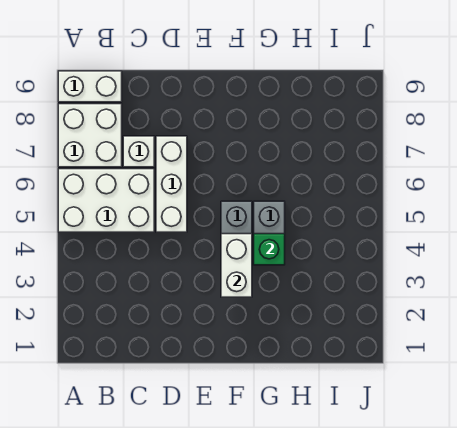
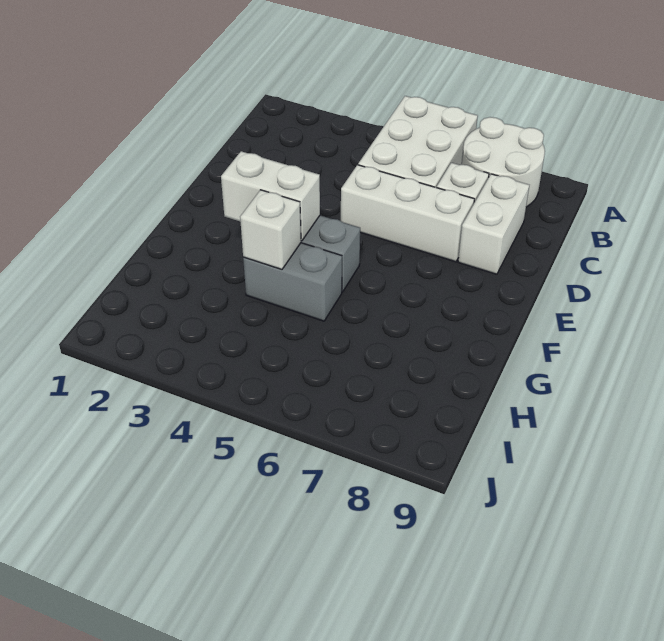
white 2x2 brick [58,104,122,167] -> white 2x2 round brick [462,117,545,207]
white 1x2 brick [58,71,122,102] -> white 1x2 brick moved to [458,174,529,274]
green 1x1 brick [254,234,285,265] -> white 1x1 brick [240,190,301,269]

